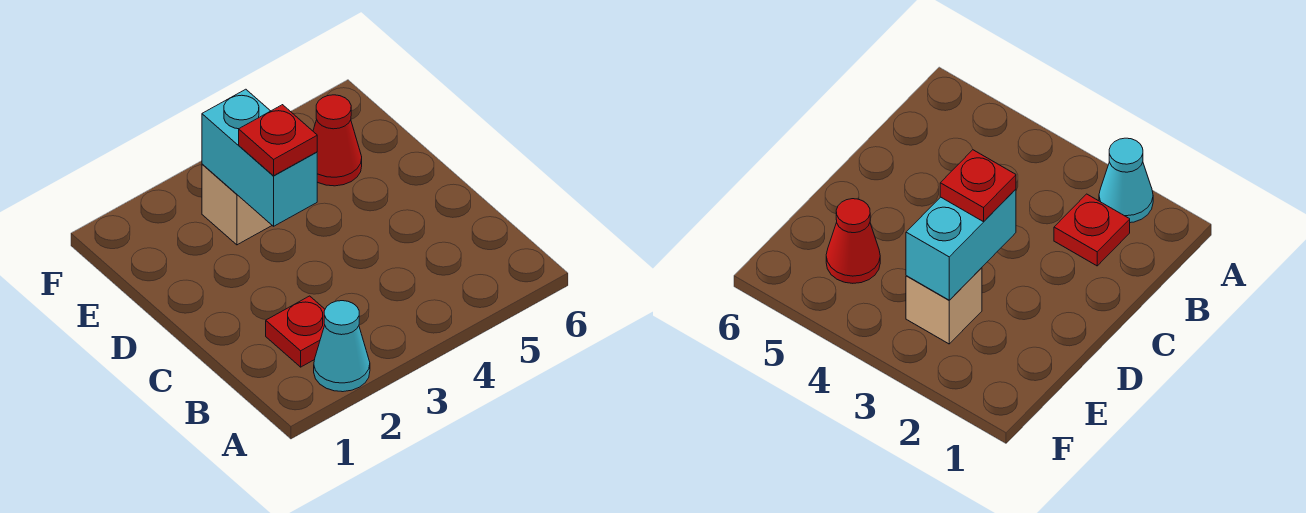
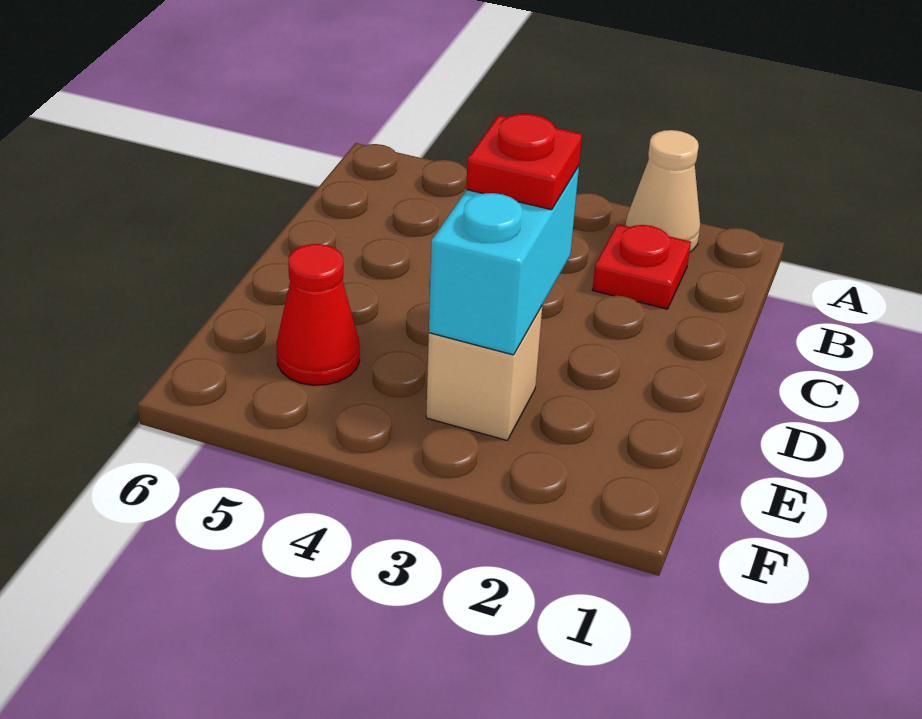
cyan 1x1 cone [314,301,370,392] -> tan 1x1 cone [625,130,700,252]

